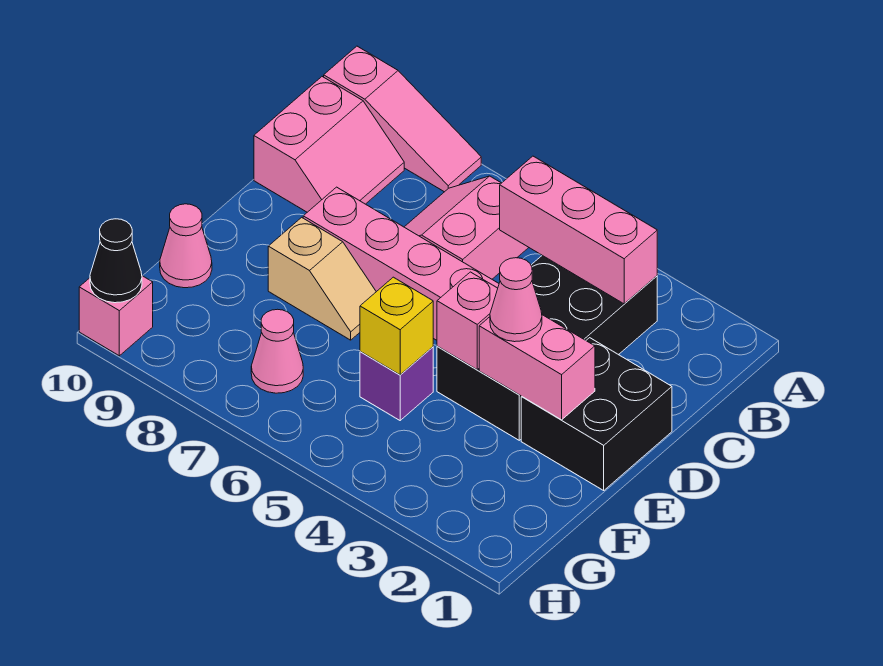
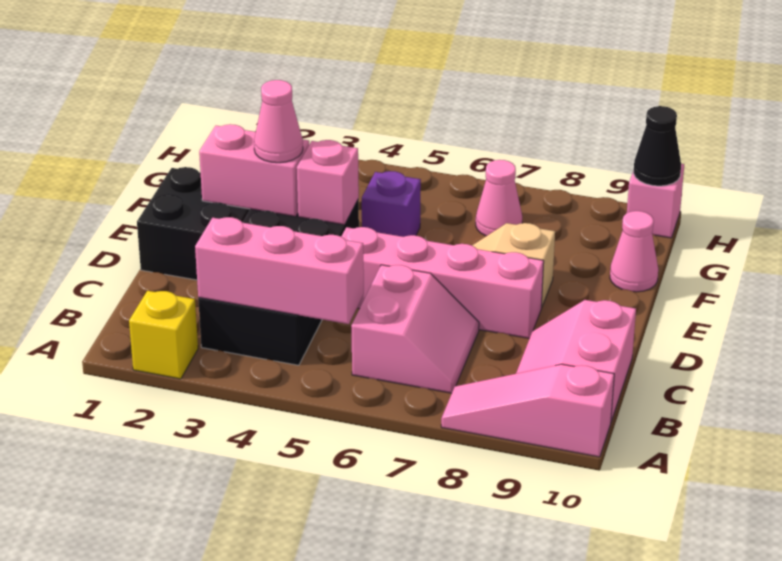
yellow 1x1 brick [360,277,433,375] -> yellow 1x1 brick moved to [129,291,198,379]

